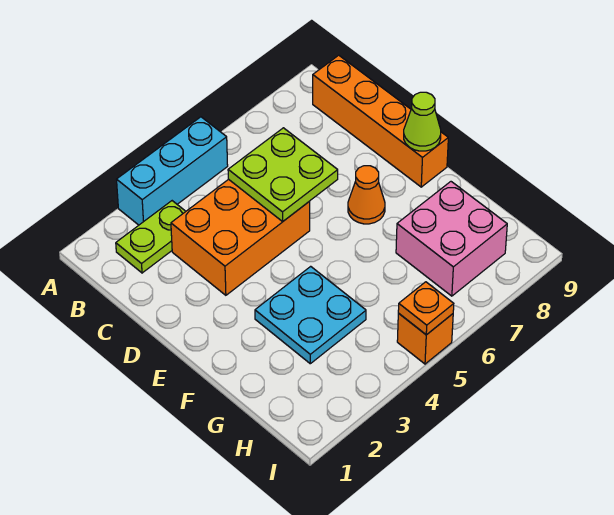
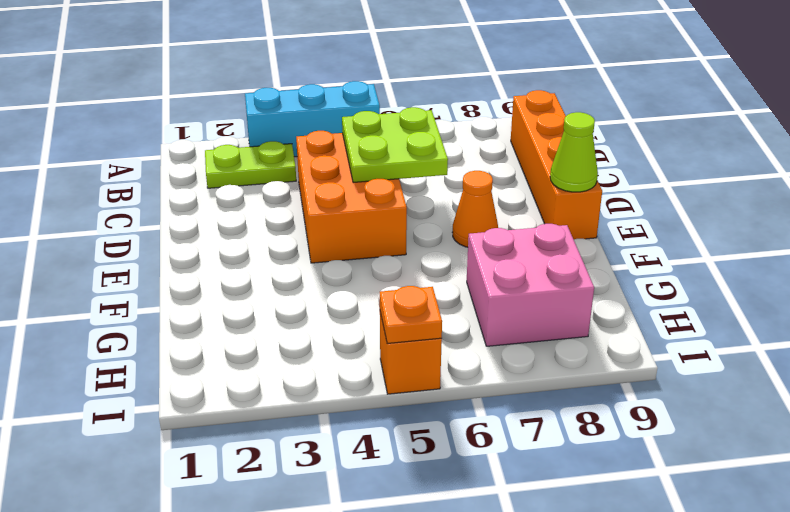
orange 2x3 brick [171,179,310,295] -> orange 2x3 brick turned to [296,131,407,263]
cyan 2x2 plate [255,266,366,364] -> none

